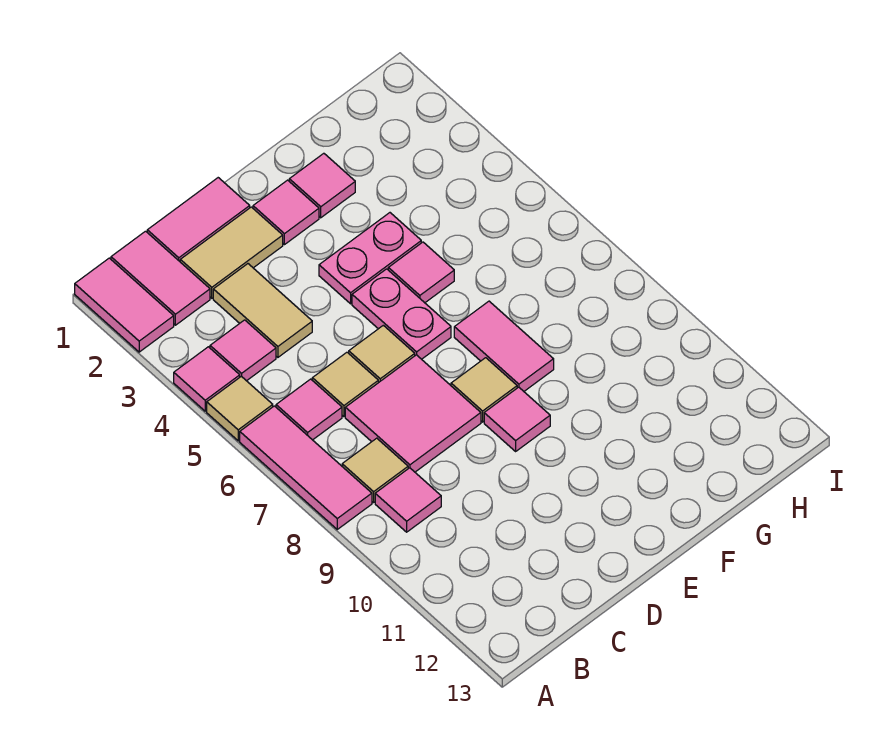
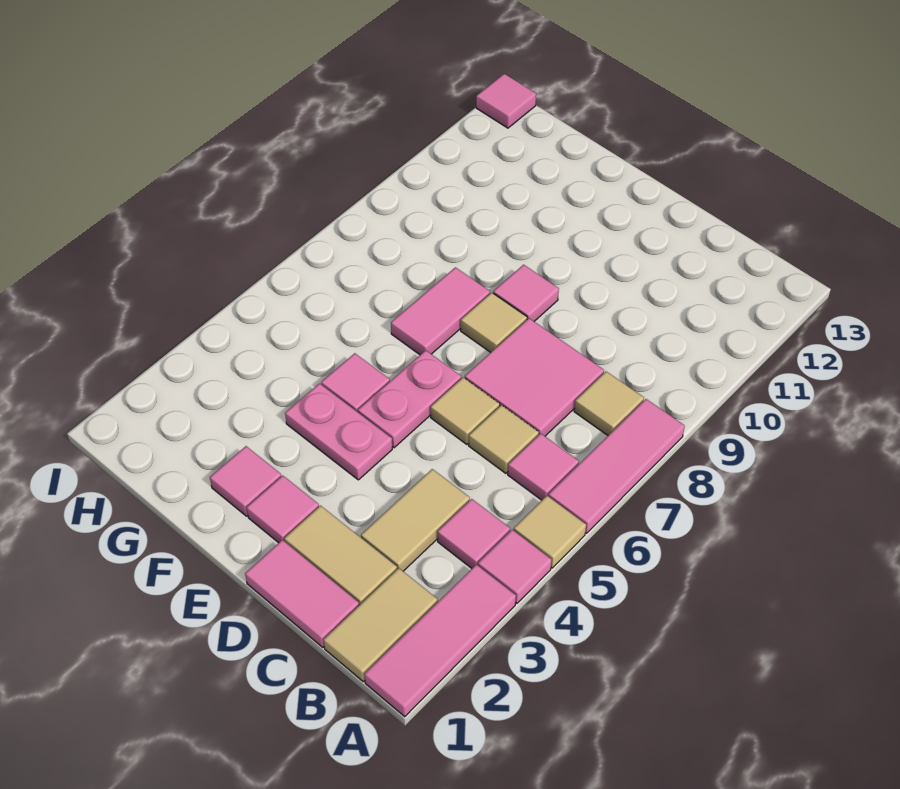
pink 1x2 tile [75,258,174,352] -> pink 1x3 tile [364,565,516,717]
pink 1x2 tile [111,231,210,325] -> tan 1x2 tile [324,568,438,681]
pink 1x1 tile [375,468,441,532] -> pink 1x1 tile moved to [476,74,536,128]

